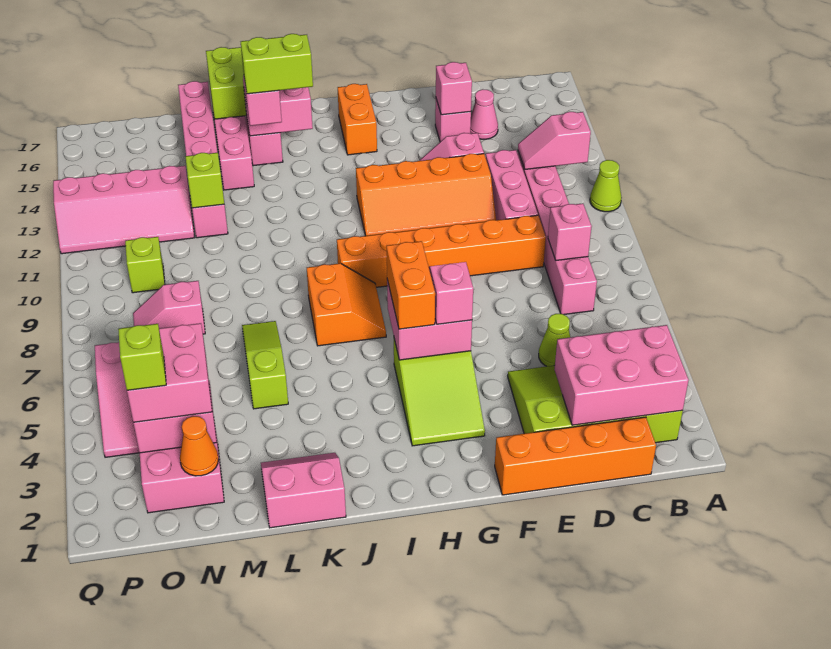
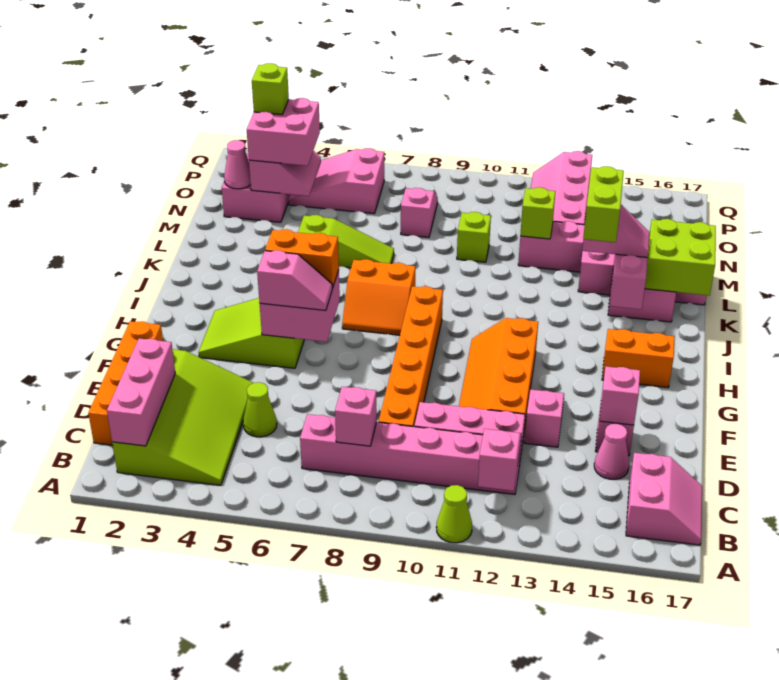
pink 2x3 brick [554,325,689,425] -> pink 1x3 brick [107,338,175,446]
pink 2x2 slope [261,453,346,528] -> pink 2x2 slope moved to [626,453,702,545]
orange 1x1 cone [180,416,218,476] -> pink 1x1 cone [224,140,251,189]
lime 1x1 brick [125,237,165,293] -> lime 1x1 brick moved to [457,212,491,262]

